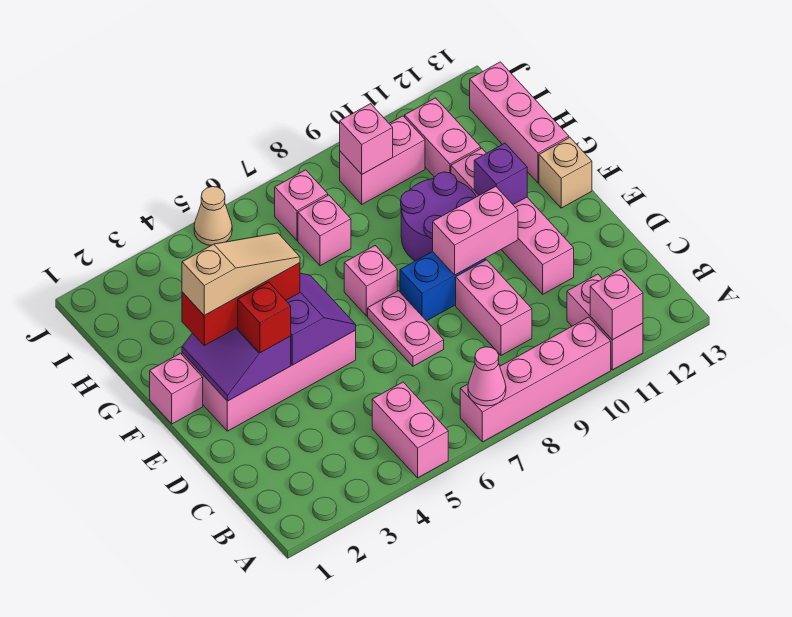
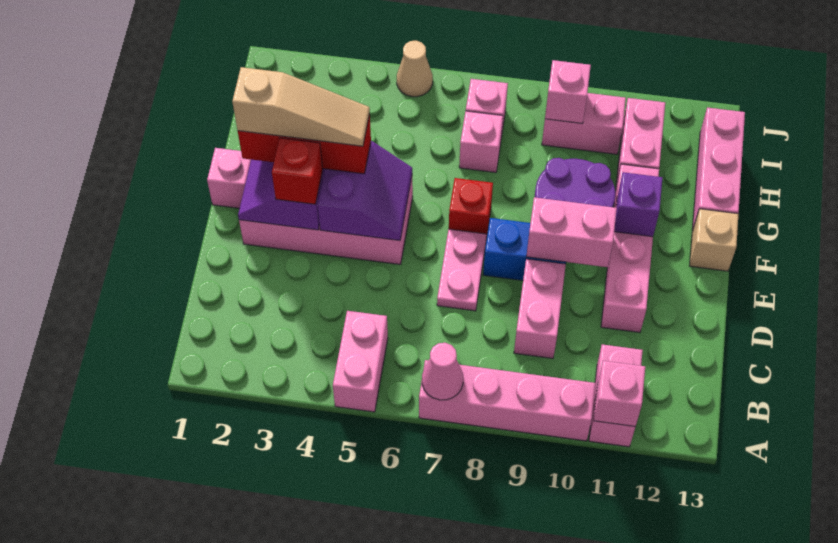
pink 1x1 brick [344,246,397,316] -> red 1x1 brick [449,178,493,238]

